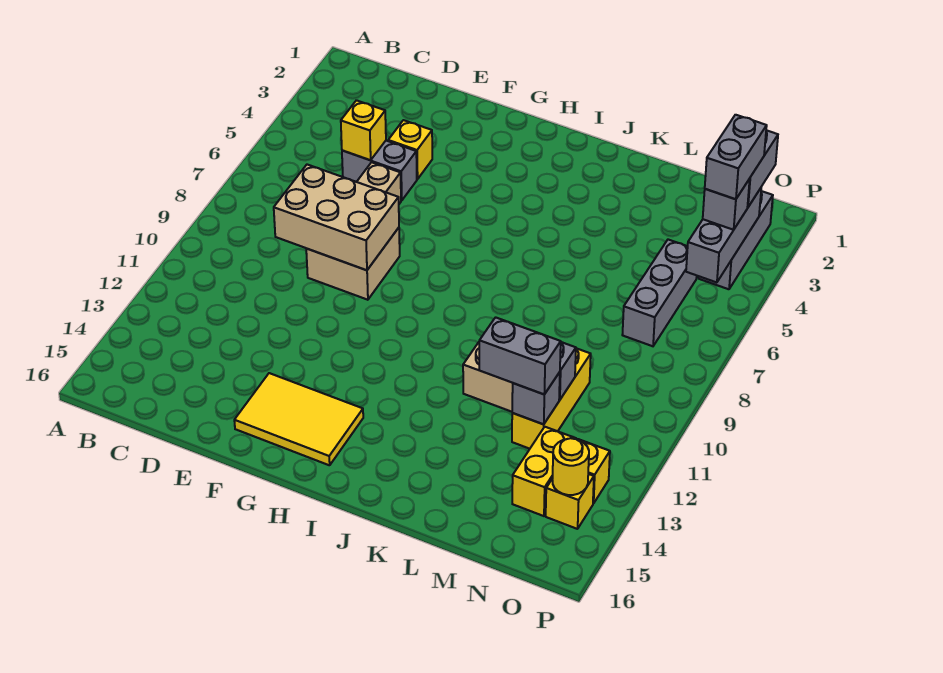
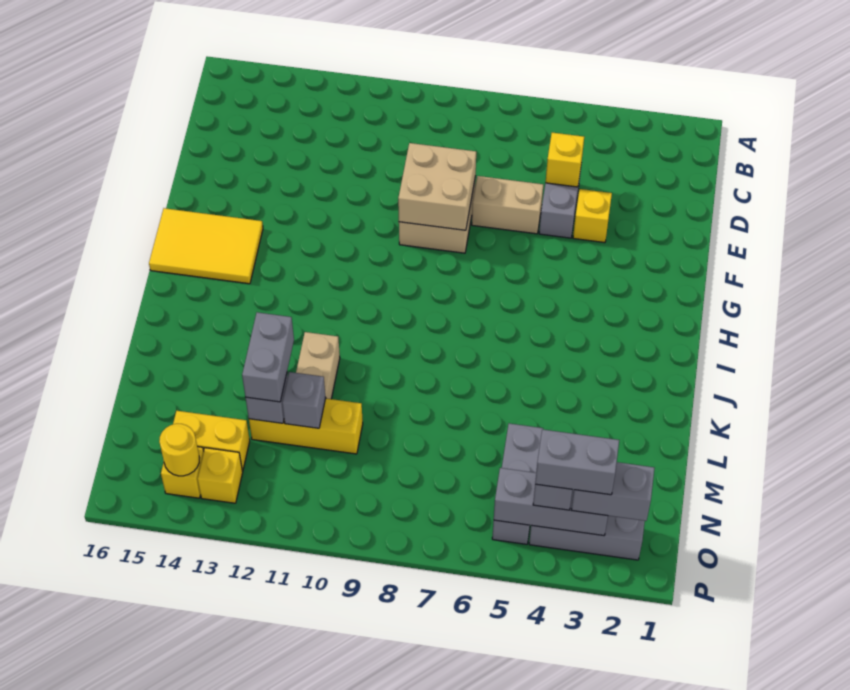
tan 2x3 brick [274,165,399,270] -> tan 2x2 brick [398,143,476,230]
yellow 2x3 tile [234,373,363,465] -> yellow 2x3 tile turned to [149,208,263,284]
grey 1x3 brick [622,240,697,346] -> grey 1x3 brick turned to [492,423,543,544]

